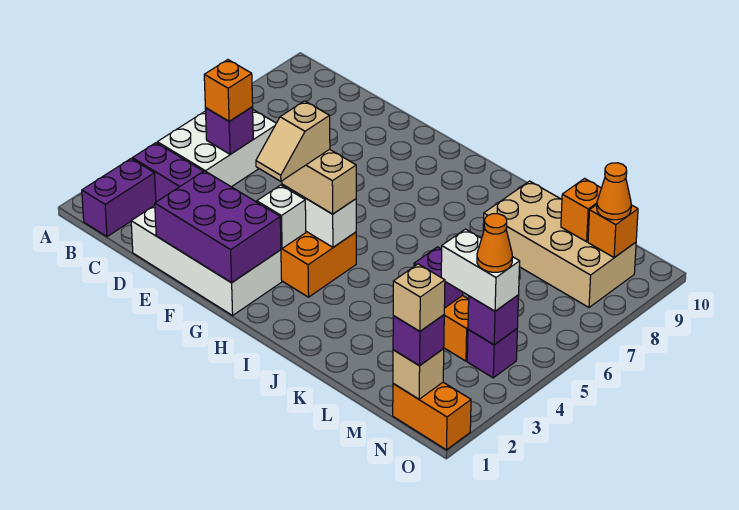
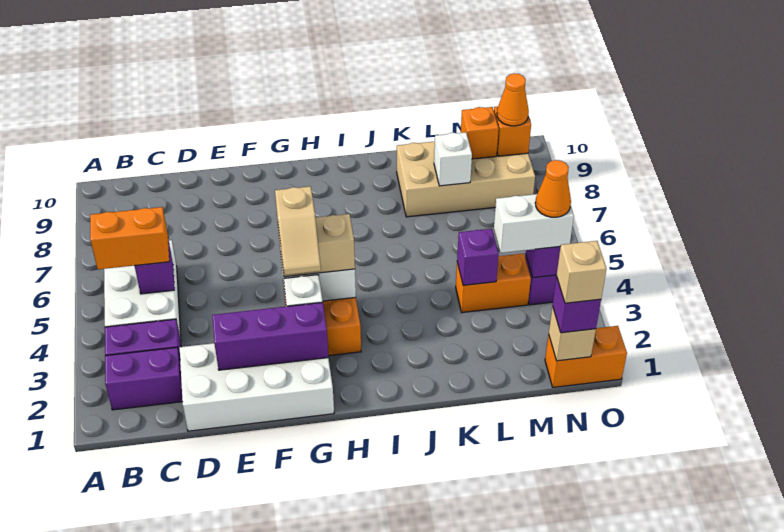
purple 1x2 brick [82,159,156,237] -> purple 1x2 brick turned to [105,347,183,410]
orange 1x1 brick [204,60,253,121] -> orange 1x2 brick [90,207,169,270]
purple 2x3 brick [155,171,281,283] -> purple 1x3 brick [212,302,328,370]
none -> white 1x1 brick [434,132,472,186]

